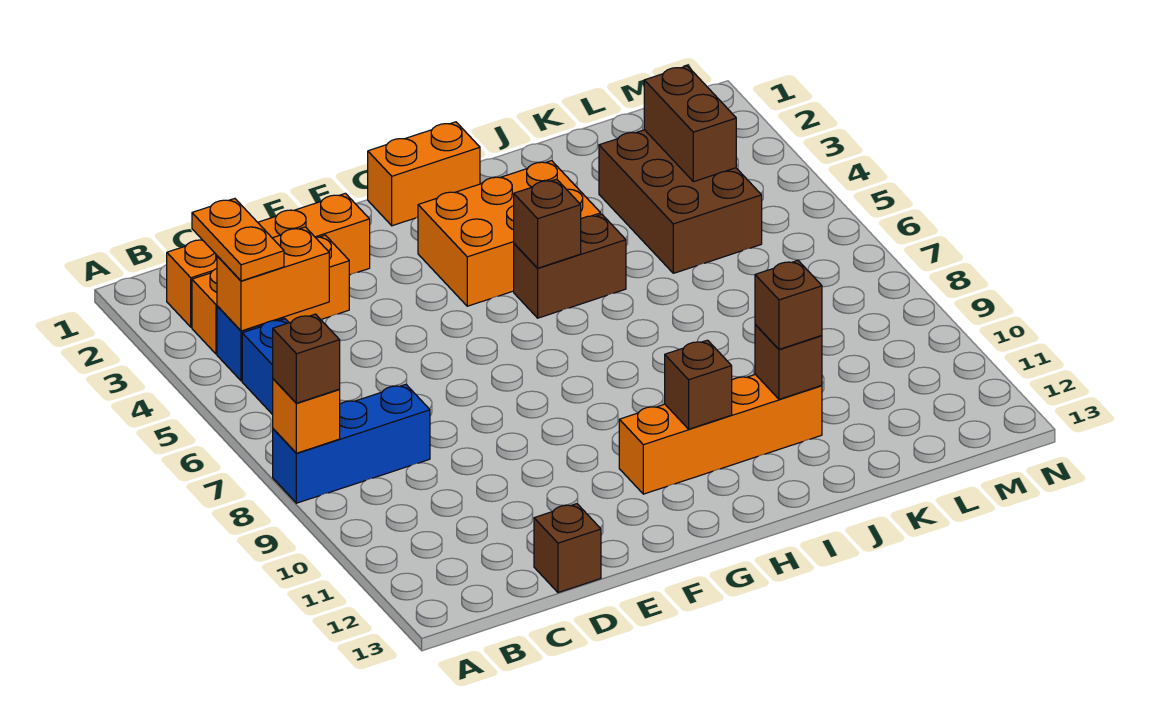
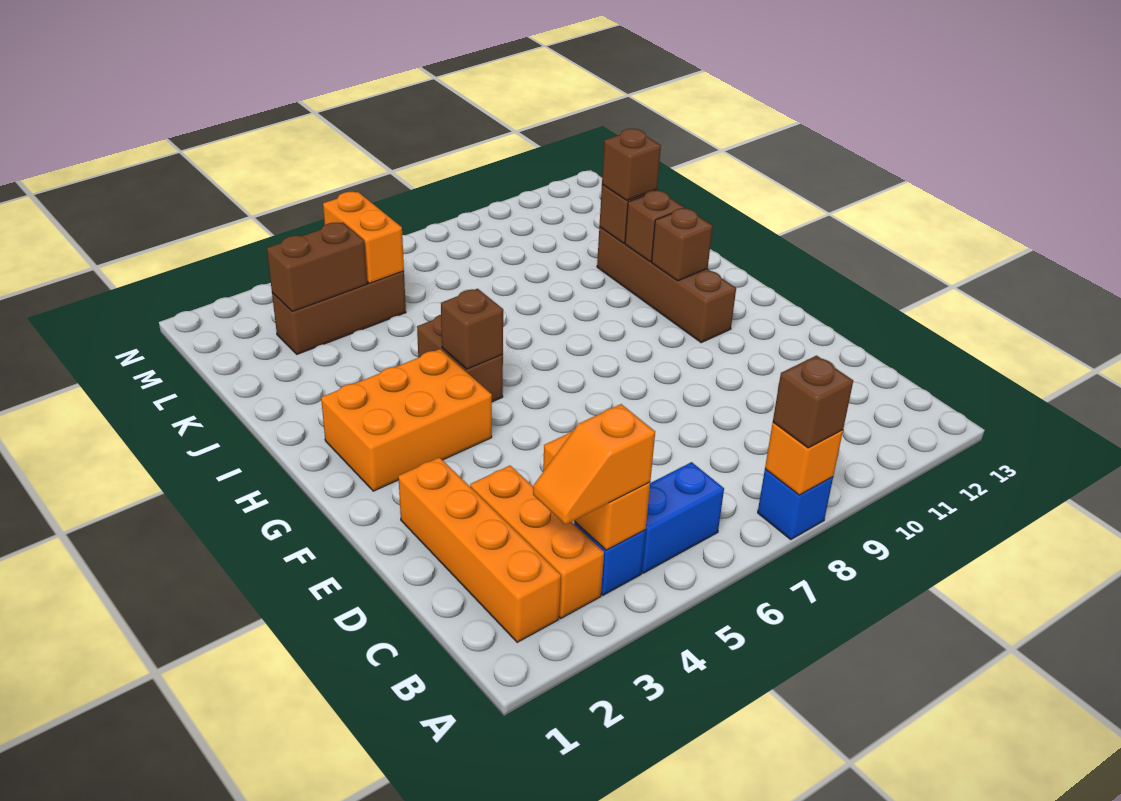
blue 1x3 brick [273,384,430,503] -> blue 1x1 brick [758,469,833,539]
orange 1x2 plate [192,199,284,281] -> orange 1x2 slope [533,404,655,525]
brown 1x1 brick [534,504,601,593] -> brown 1x1 brick moved to [625,190,684,262]
orange 1x2 brick [368,122,480,226] -> orange 1x2 brick moved to [323,192,404,283]
orange 2x3 brick [418,161,601,306] -> orange 2x3 brick turned to [321,349,492,491]
orange 1x4 brick [619,374,822,494] -> brown 1x4 brick [597,227,736,343]
brown 2x3 brick [599,130,762,273] -> brown 1x3 brick [272,271,406,354]

